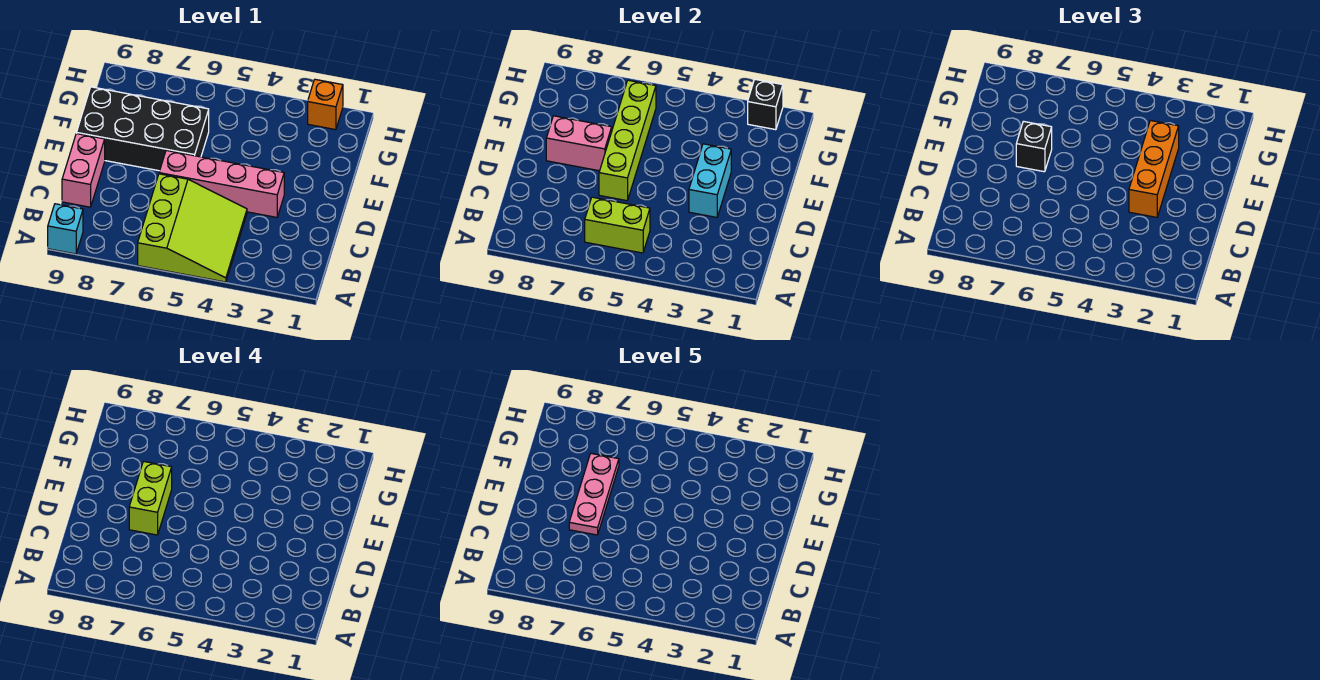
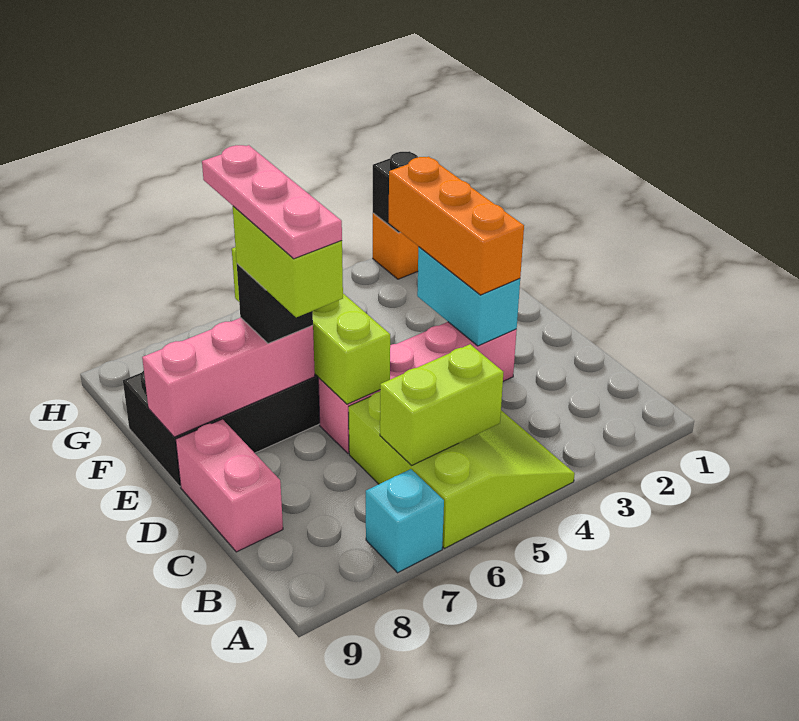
cyan 1x1 brick [48,204,83,254] -> cyan 1x1 brick moved to [366,469,444,573]
pink 1x2 brick [546,116,612,171] -> pink 1x3 brick [142,318,315,437]

